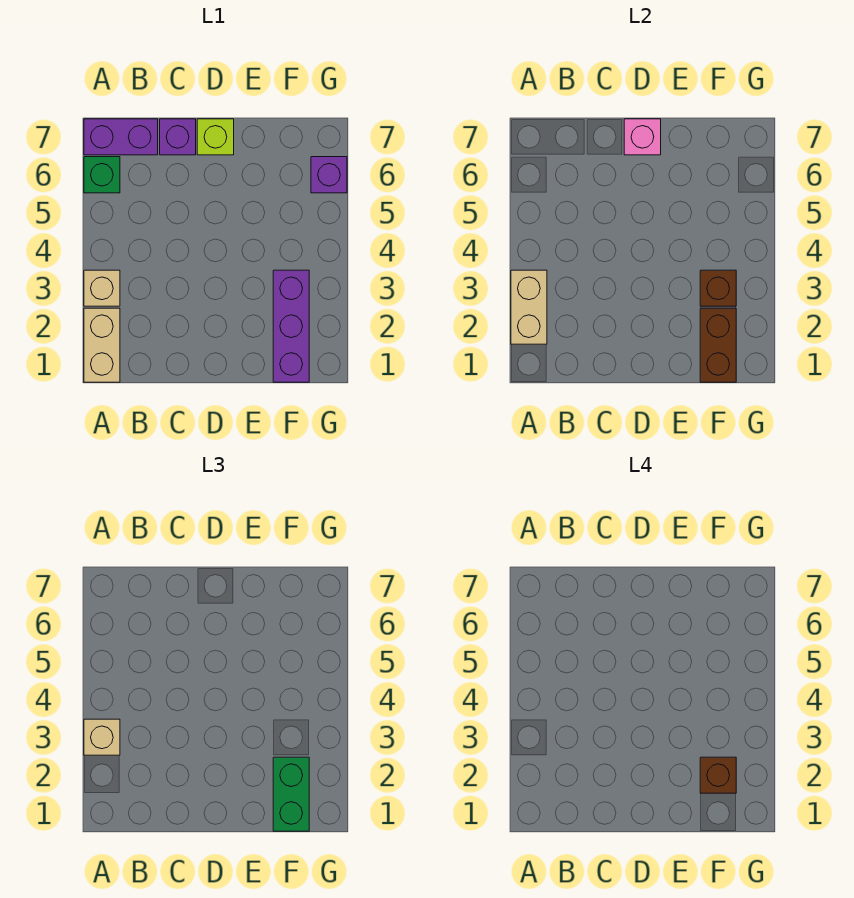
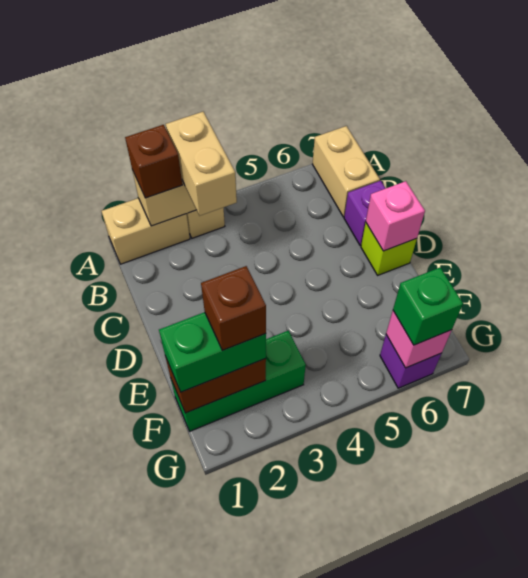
tan 1x1 brick [84,719,120,755] -> tan 1x2 brick [166,112,237,216]
green 1x1 brick [84,157,120,193] -> green 1x1 brick moved to [393,268,463,345]
purple 1x2 brick [84,119,158,155] -> tan 1x2 brick [313,126,380,217]
purple 1x3 brick [273,270,309,382] -> green 1x3 brick [171,331,306,431]
brown 1x1 brick [700,270,736,306] -> brown 1x1 brick moved to [125,125,182,198]
none -> pink 1x1 brick [386,311,452,368]

